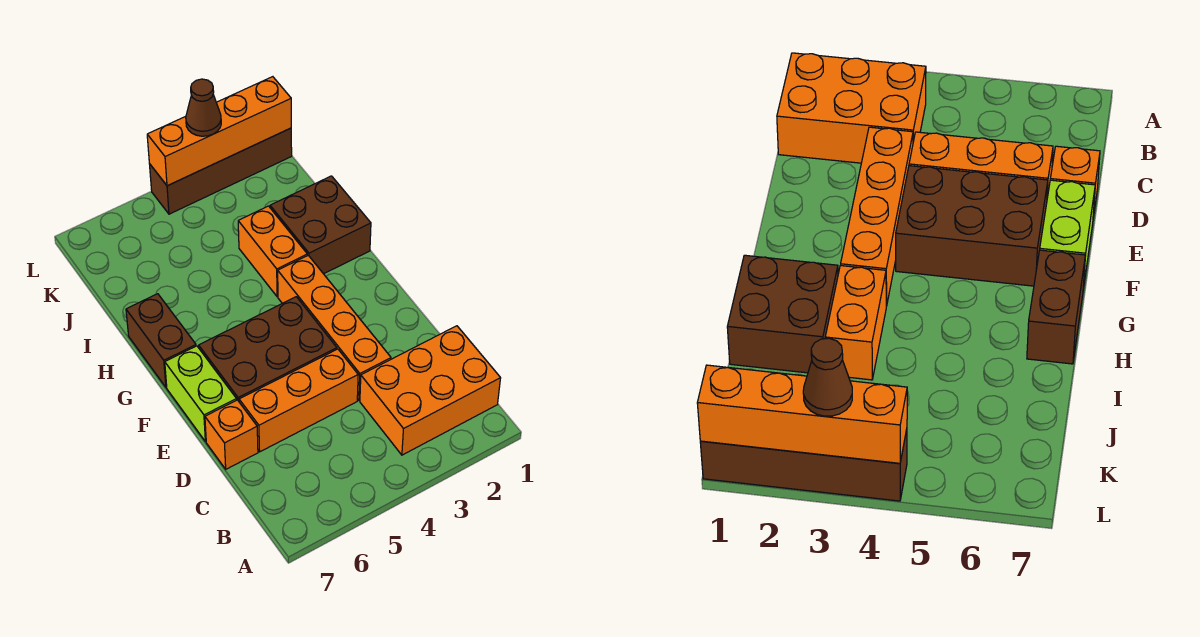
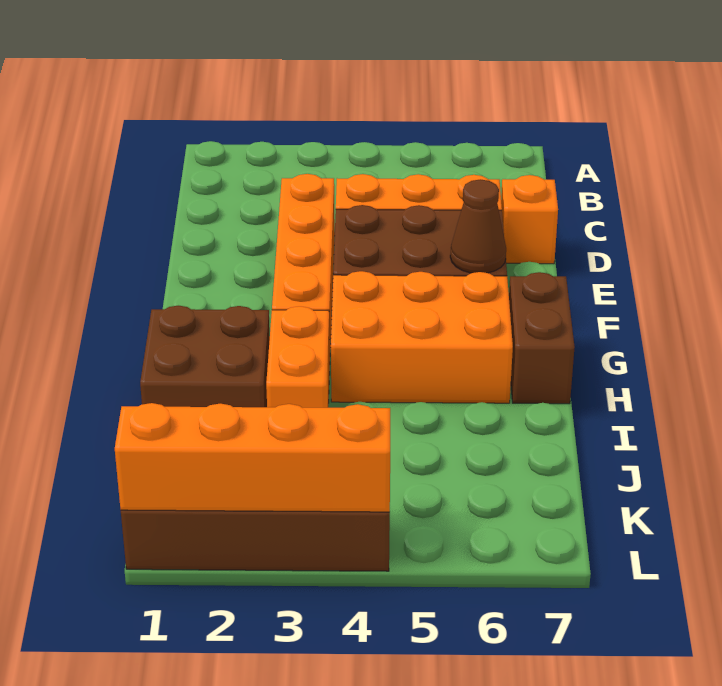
orange 2x3 brick [360,326,501,455] -> orange 2x3 brick moved to [331,271,513,403]
lime 1x2 brick [165,346,237,442] -> none
brown 1x1 cone [186,79,221,136] -> brown 1x1 cone moved to [450,179,506,273]

